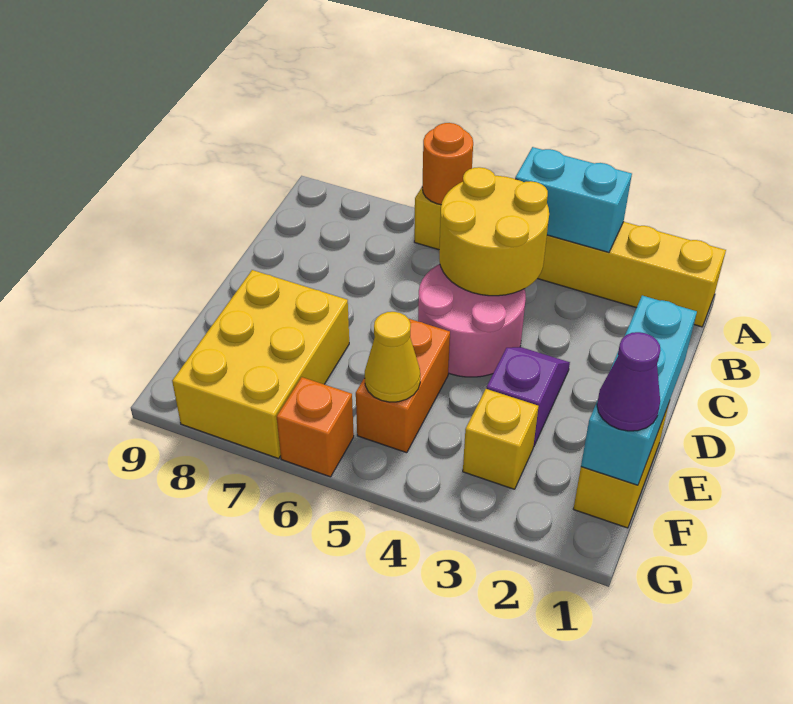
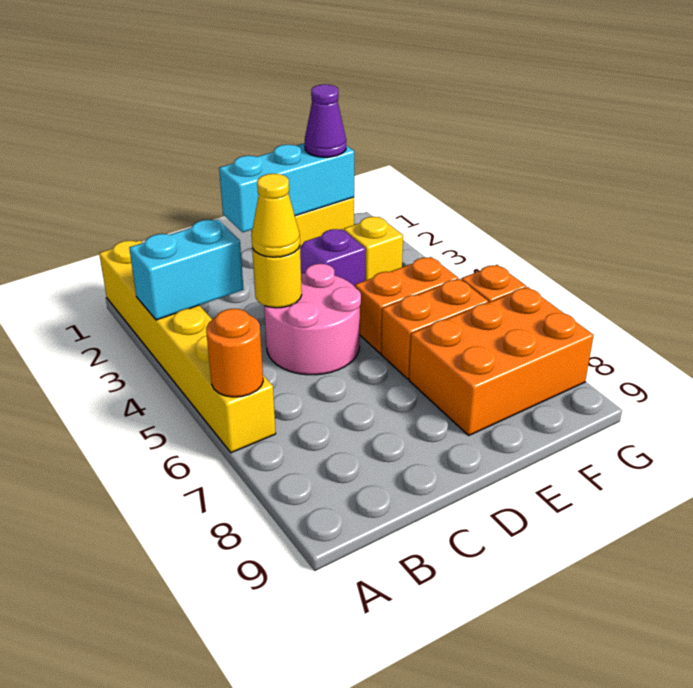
cyan 1x2 brick [515,147,632,252] -> cyan 1x2 brick turned to [129,220,244,320]
yellow 2x2 round brick [439,167,549,296] -> yellow 1x1 round brick [252,246,302,308]
none -> orange 1x2 brick [381,279,488,379]
yellow 2x3 brick [172,270,349,459] -> orange 2x3 brick [409,287,594,435]
yellow 1x1 cone [365,312,420,402] -> yellow 1x1 cone moved to [251,174,300,257]

